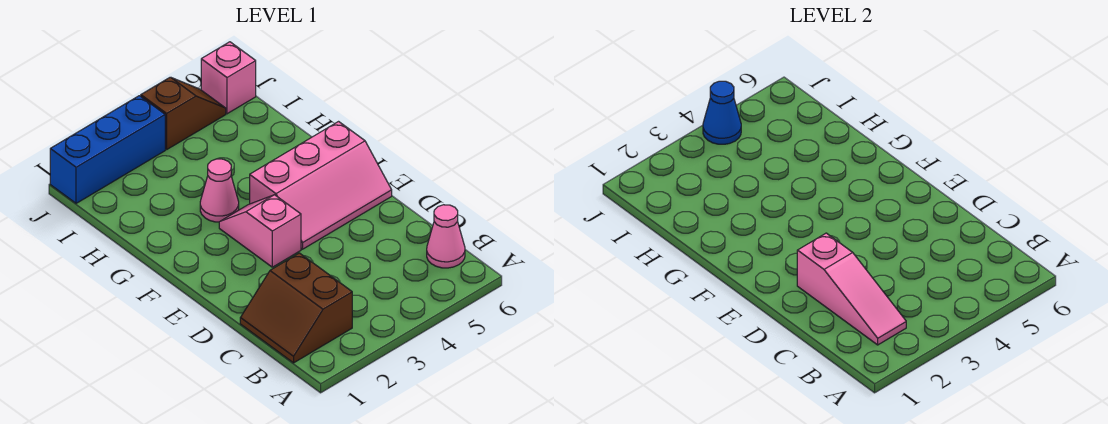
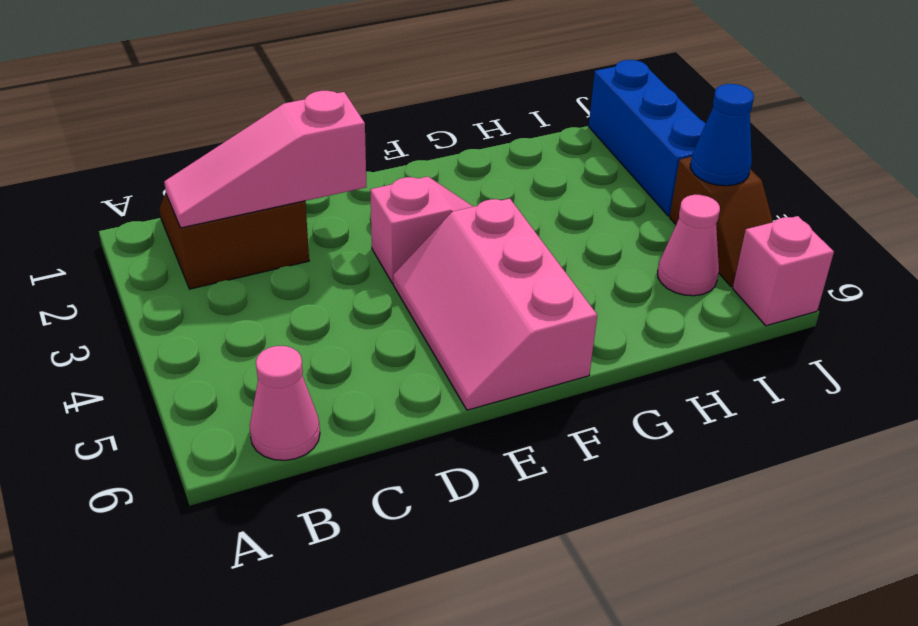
pink 1x1 cone [200,159,239,222] -> pink 1x1 cone moved to [658,195,720,296]

